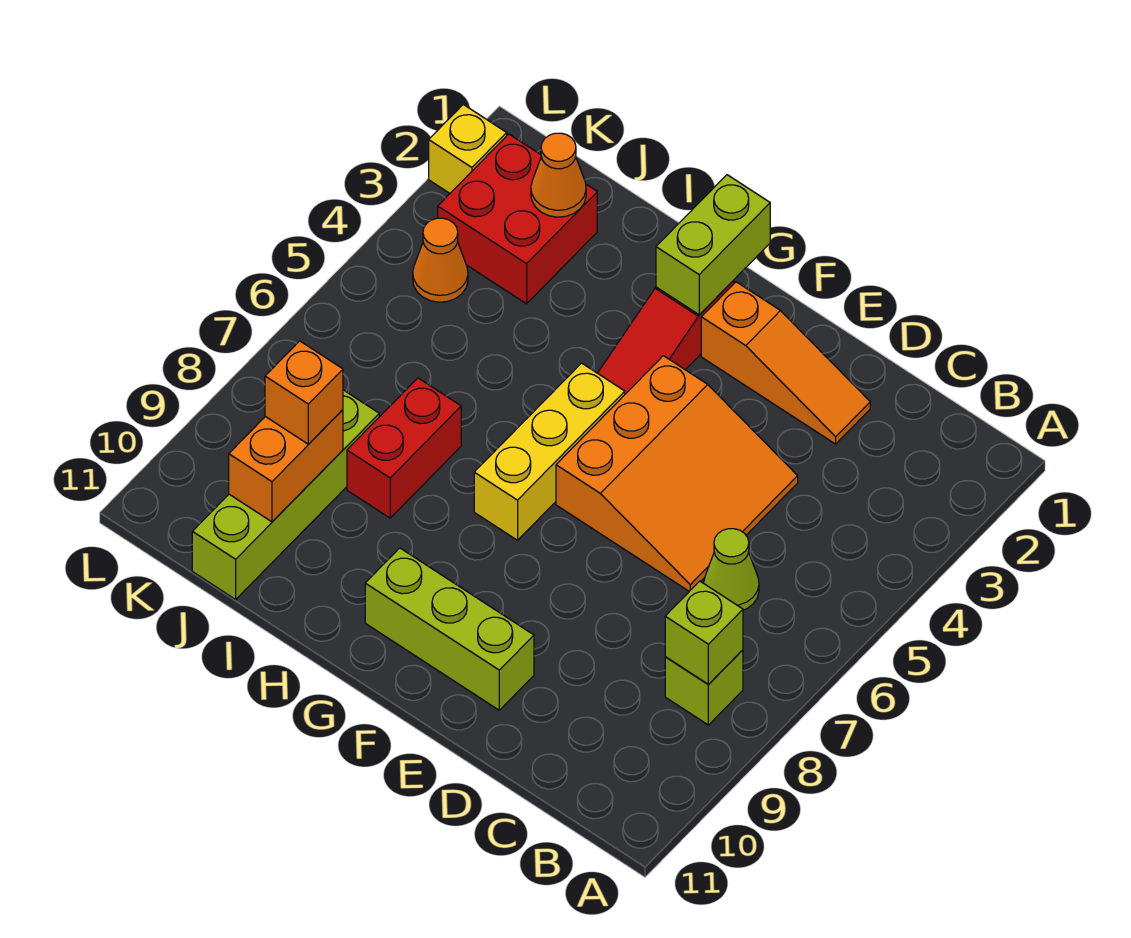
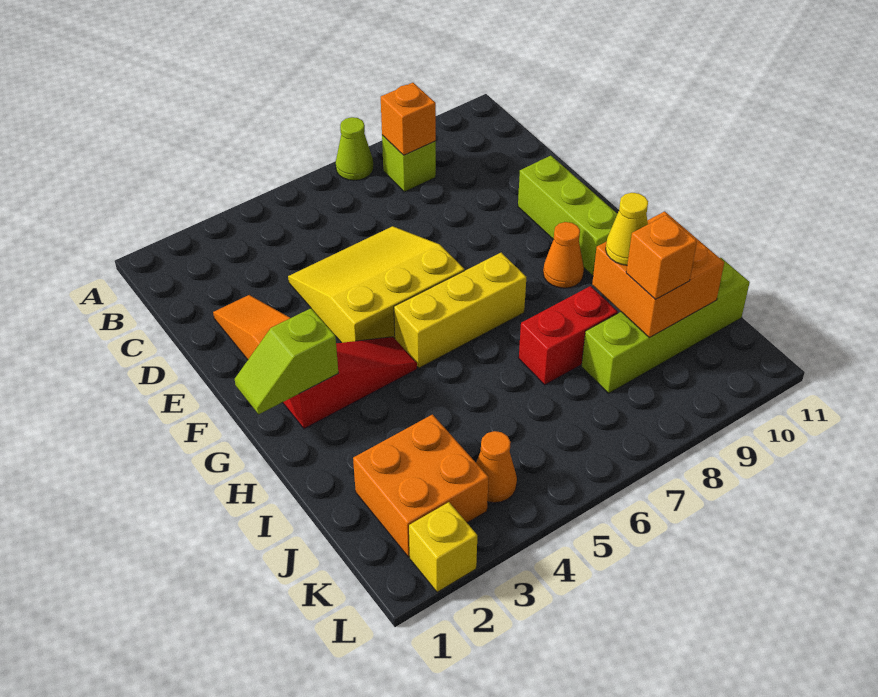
lime 1x1 brick [665,581,743,685] -> orange 1x1 brick [381,83,436,155]
lime 1x1 cone [704,529,759,610] -> lime 1x1 cone moved to [336,117,373,181]
orange 3x3 slope [556,356,798,591] -> yellow 3x3 slope [288,226,464,343]
lime 1x2 brick [656,175,770,315] -> lime 1x2 slope [235,308,338,414]
none -> yellow 1x1 cone [606,193,648,265]
red 2x2 brick [438,134,597,304] -> orange 2x2 brick [353,415,489,557]
orange 1x1 cone [531,133,586,217] -> orange 1x1 cone moved to [543,222,584,288]
orange 1x2 brick [229,410,343,522] -> orange 2x2 brick [592,211,724,338]

